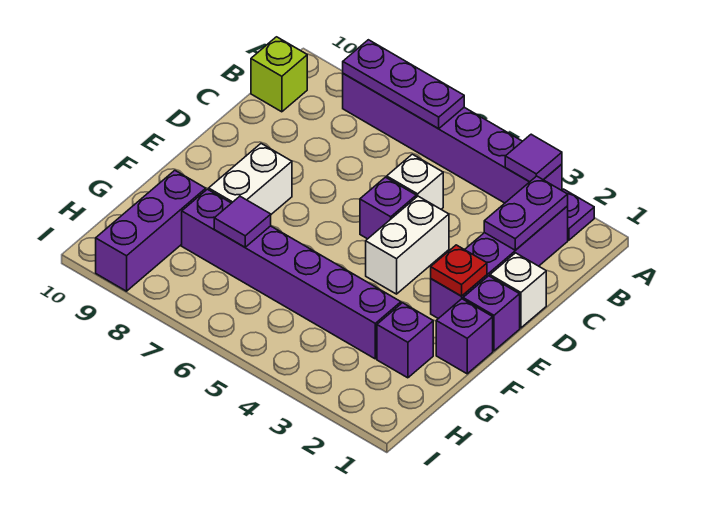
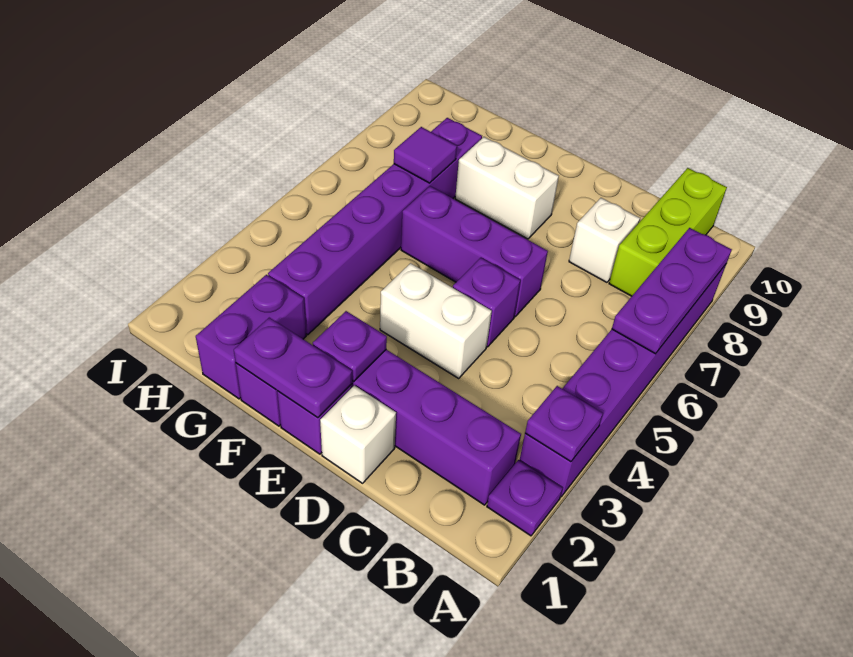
purple 1x1 tile [505,134,562,182] -> purple 1x1 plate [525,386,603,462]
purple 1x2 plate [484,176,568,250] -> purple 1x2 plate moved to [234,318,352,418]
lime 1x1 brick [251,37,307,112] -> lime 1x3 brick [609,168,727,296]
white 1x1 brick [387,154,443,209] -> white 1x1 brick moved to [569,198,640,282]
red 1x1 plate [431,245,487,296] -> purple 1x1 plate [313,311,387,382]
purple 1x1 brick [377,303,433,378] -> purple 1x2 brick [196,275,306,399]
purple 1x3 brick [96,170,206,291] -> purple 1x3 brick moved to [401,186,548,317]

